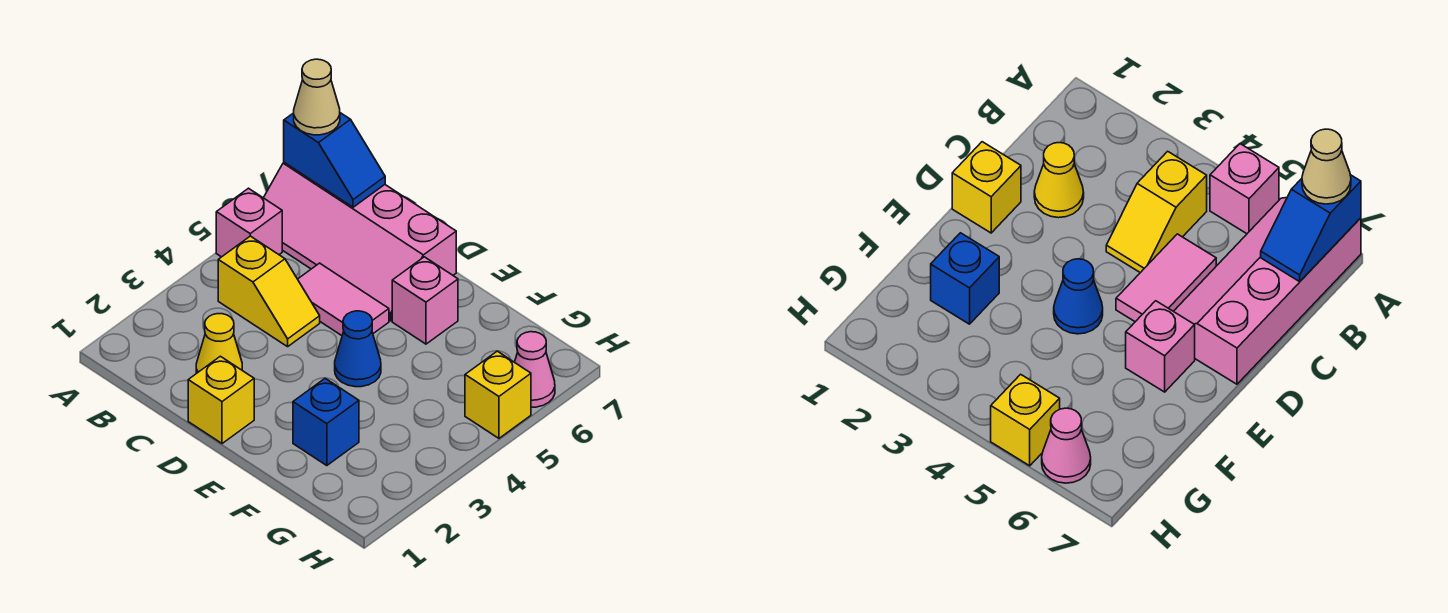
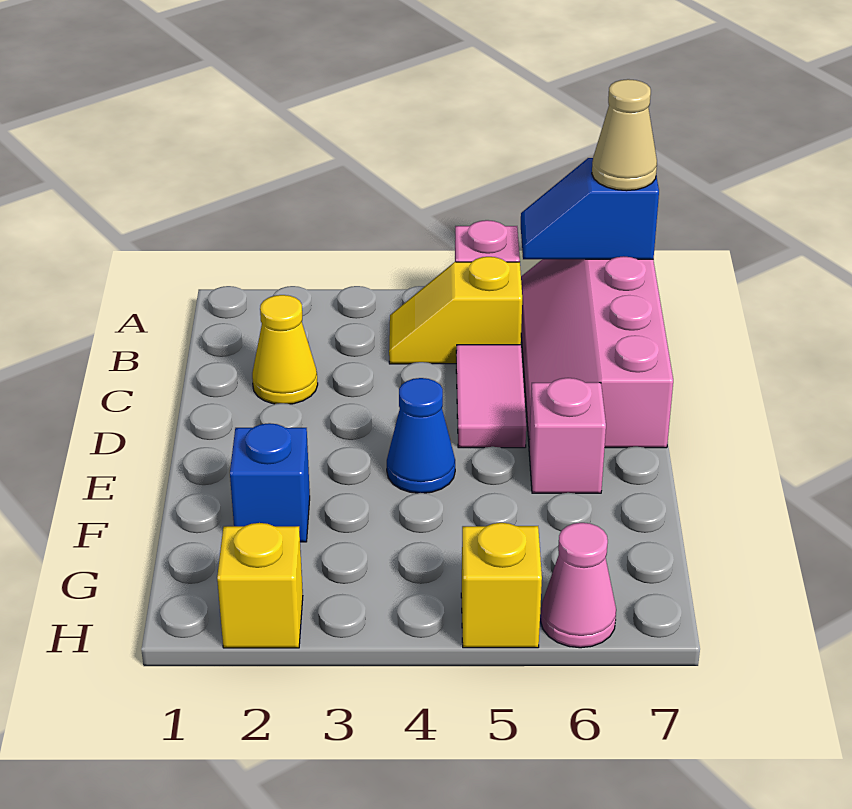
blue 1x2 slope [284,113,385,207] -> blue 1x2 slope turned to [521,158,659,259]
yellow 1x2 slope [218,236,320,347] -> yellow 1x2 slope turned to [389,257,522,364]
yellow 1x1 brick [188,356,254,444] -> yellow 1x1 brick moved to [217,523,303,648]

